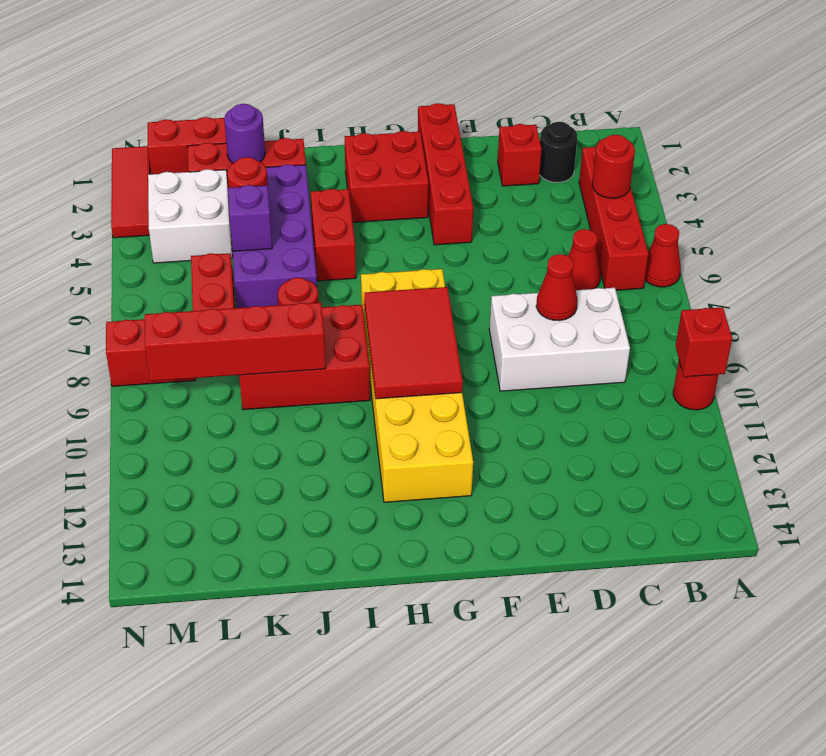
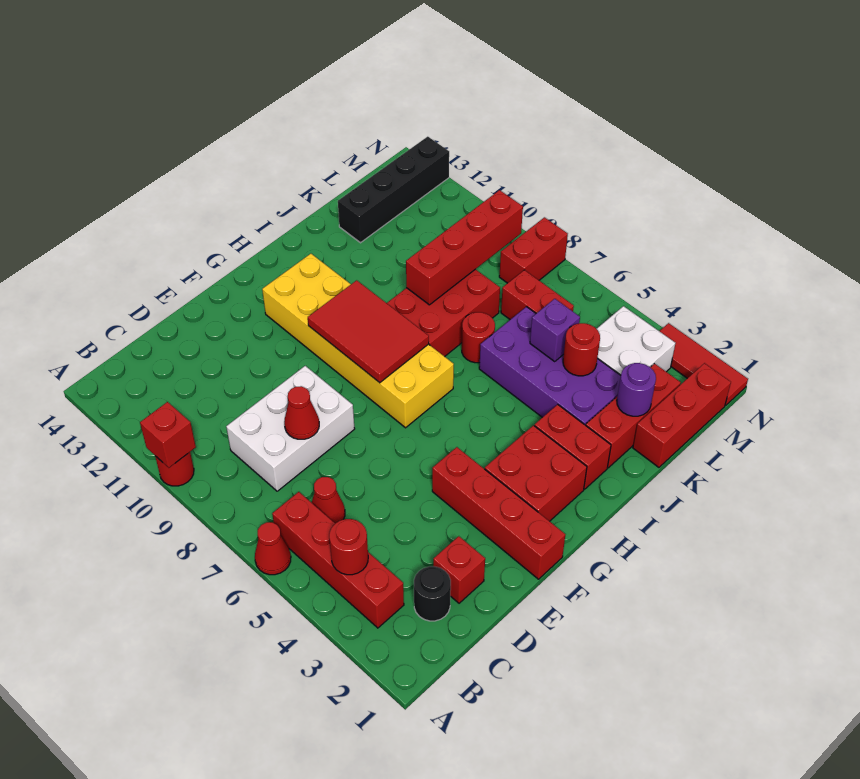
red 1x2 brick [311,189,356,281] -> red 1x2 brick moved to [535,404,611,489]
none -> black 1x4 brick [338,137,449,243]

